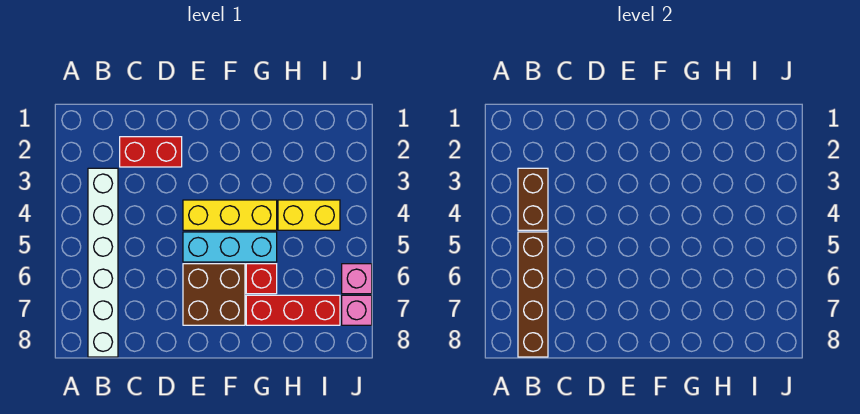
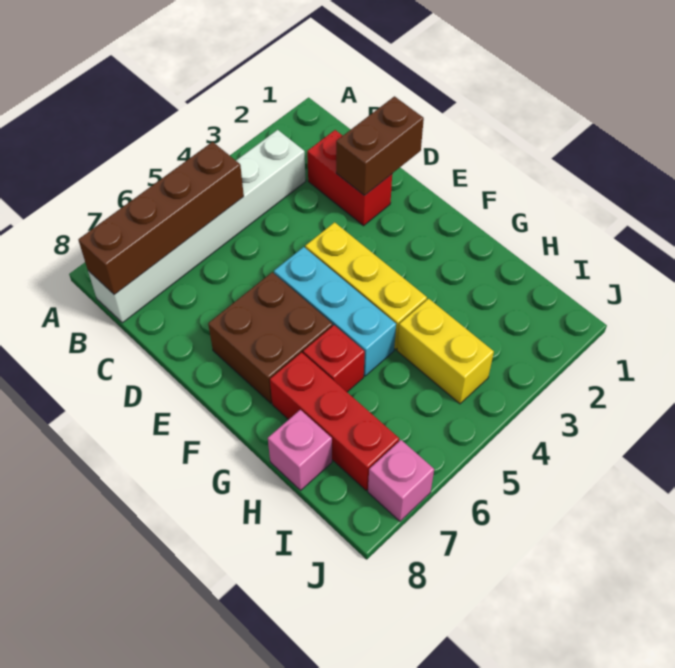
brown 1x2 brick [518,168,548,230] -> brown 1x2 brick moved to [336,96,424,196]
pink 1x1 brick [342,264,372,294] -> pink 1x1 brick moved to [268,410,332,490]

